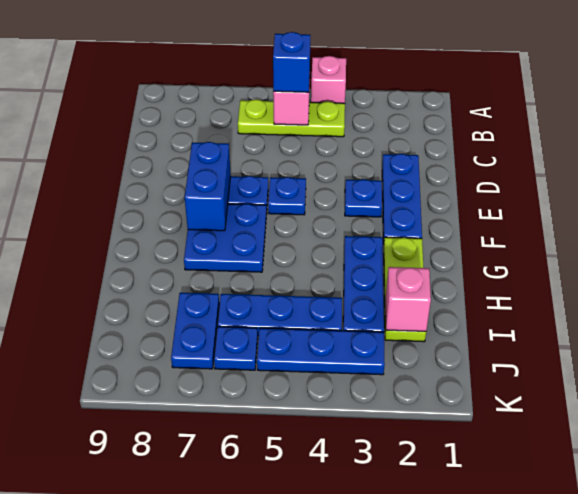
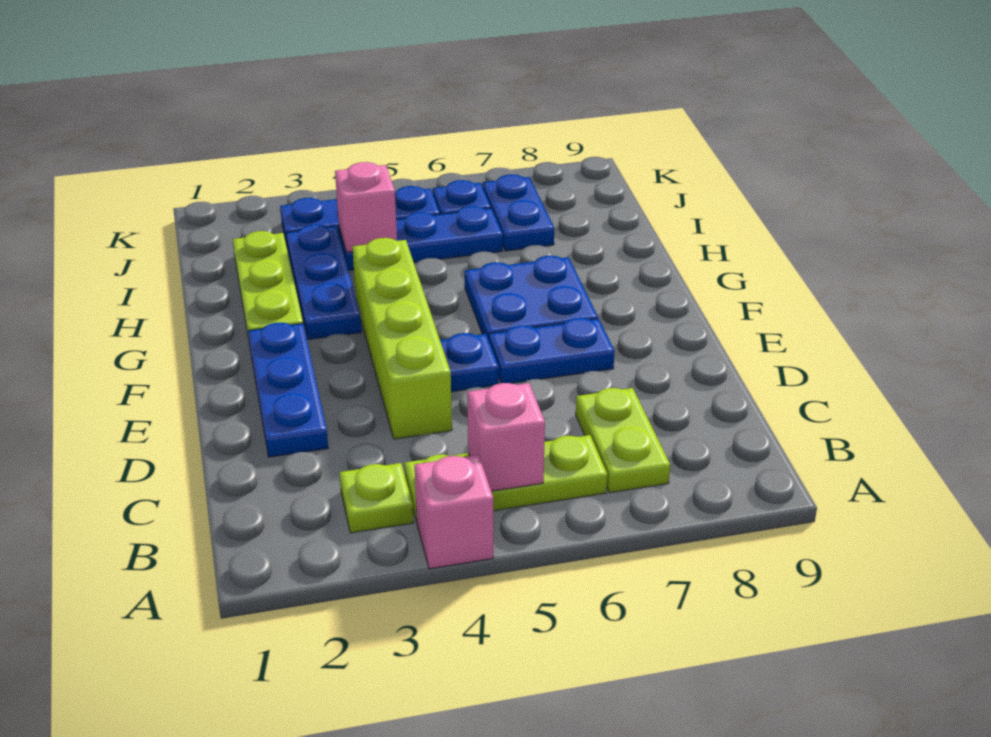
none -> lime 1x1 plate [339,463,413,533]
blue 1x1 brick [273,32,310,92] -> none
none -> lime 1x2 plate [576,388,670,493]
none -> lime 1x4 brick [353,238,452,439]
blue 1x1 plate [345,179,382,217] -> none
blue 1x2 brick [185,142,231,231] -> none
pink 1x1 brick [386,267,431,331] -> pink 1x1 brick moved to [335,162,397,252]

